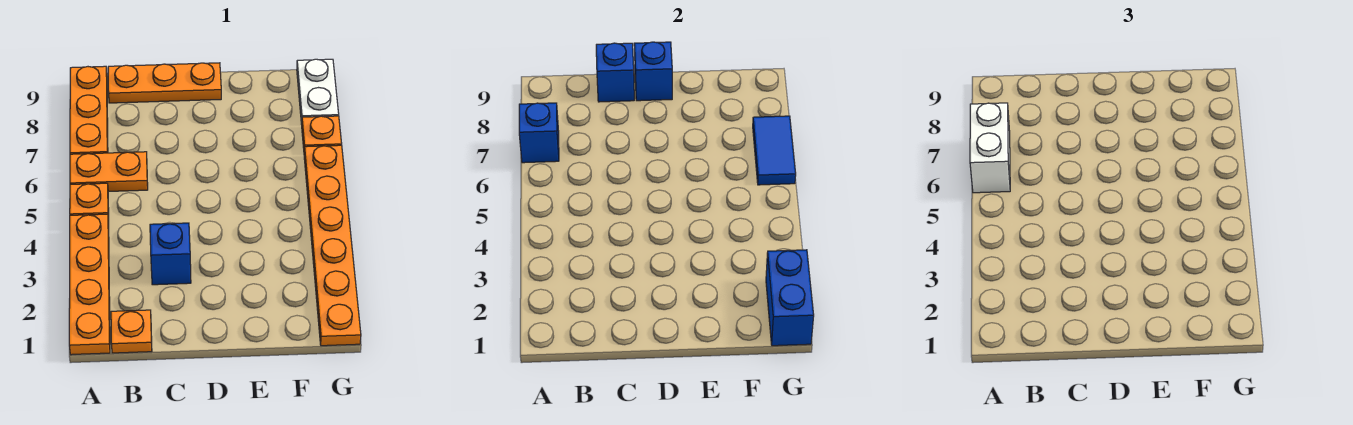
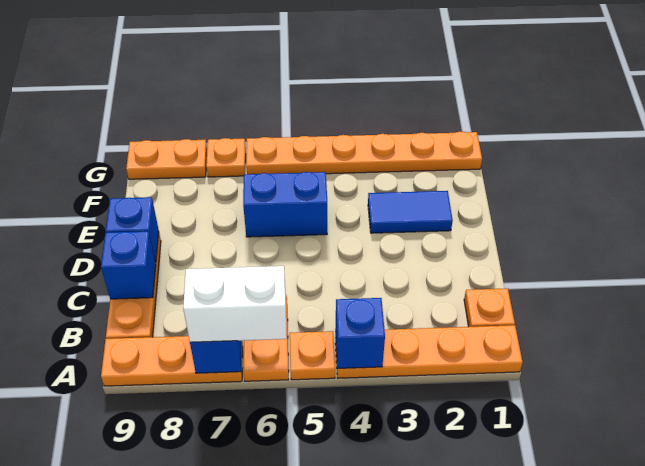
blue 1x1 brick [150,223,191,285] -> blue 1x1 brick moved to [335,298,385,368]
blue 1x2 brick [766,250,814,346] -> blue 1x2 brick moved to [243,172,327,237]
blue 1x2 tile [753,116,796,185] -> blue 1x2 tile moved to [368,191,453,233]
white 1x2 plate [297,59,339,124] -> orange 1x2 plate [126,139,207,179]

